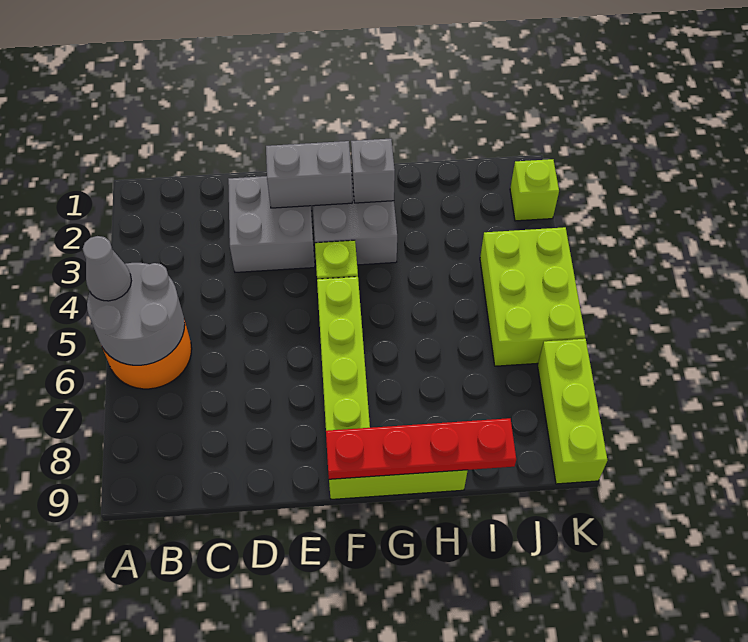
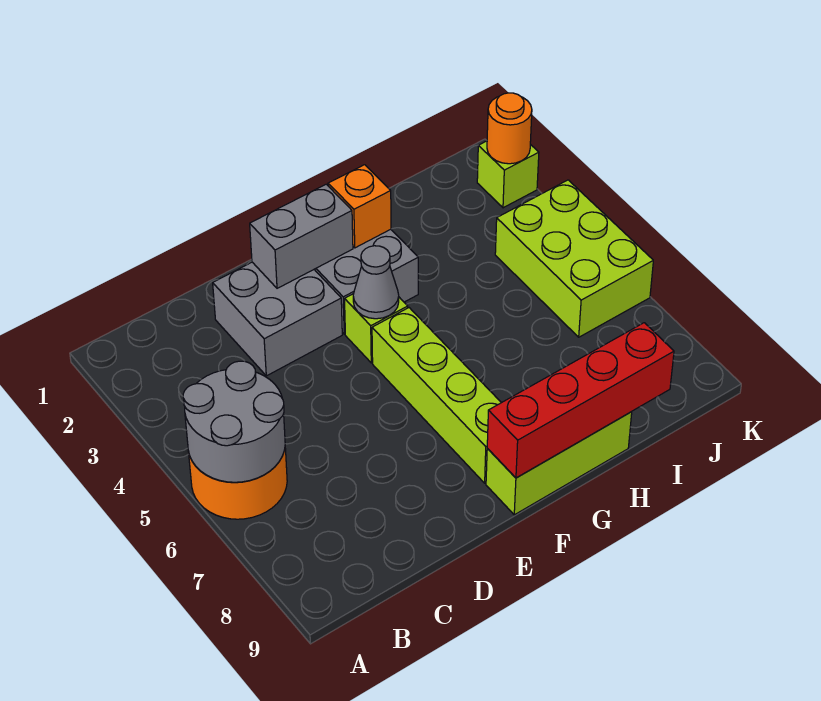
grey 1x1 cone [83,236,131,301] -> grey 1x1 cone moved to [353,246,399,319]
red 1x4 plate [326,418,516,479] -> red 1x4 brick [487,323,674,478]
grey 1x1 brick [351,139,395,203] -> orange 1x1 brick [328,165,391,248]
none -> orange 1x1 round brick [487,93,532,164]
lime 1x3 brick [538,339,607,484] -> none

